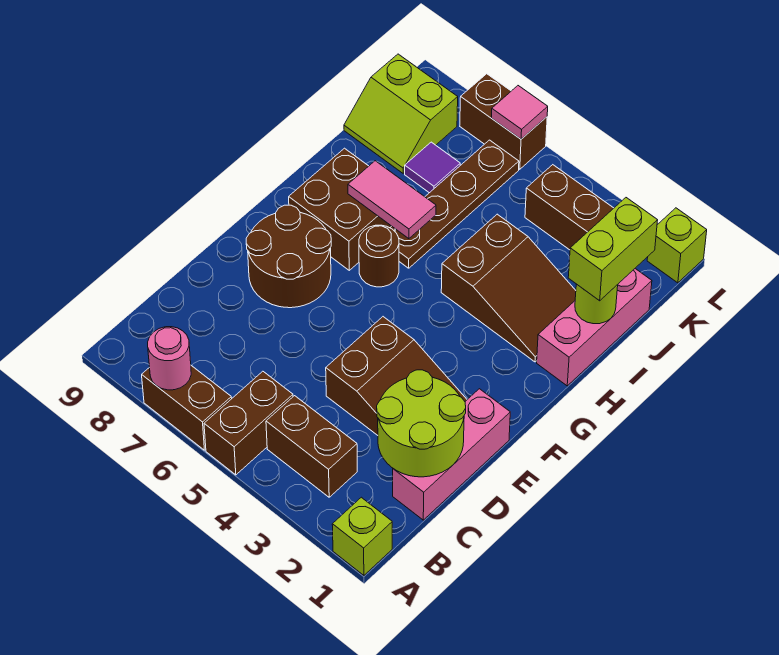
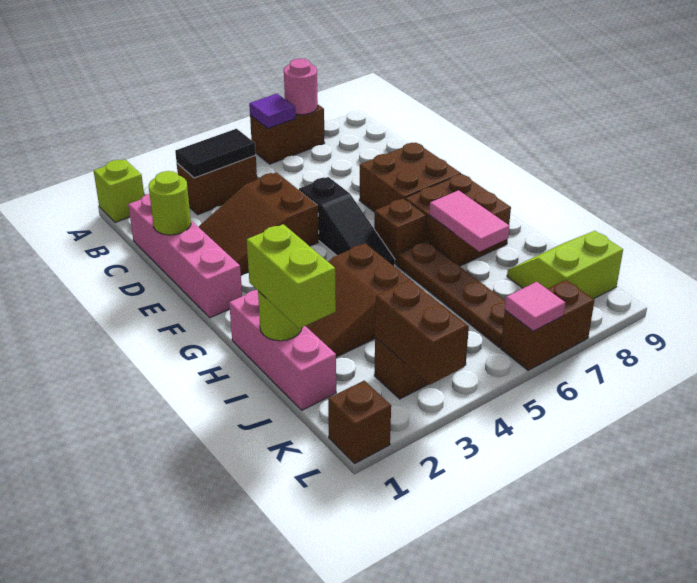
brown 1x2 brick [204,371,293,475] -> brown 1x2 brick moved to [375,280,467,385]
none -> black 1x2 tile [175,129,256,178]
pink 1x3 brick [393,389,510,520] -> pink 1x4 brick [128,194,242,318]
lime 2x2 round brick [377,370,466,477] -> lime 1x1 round brick [149,171,191,235]
none -> black 1x3 slope [299,177,395,266]
brown 2x2 round brick [246,205,331,308] -> brown 2x2 brick [359,142,461,212]
brown 1x1 round brick [359,225,399,287] -> brown 1x1 brick [374,198,427,265]
pink 1x2 tile [348,161,436,239] -> pink 1x2 tile turned to [429,190,509,252]
purple 1x1 tile [405,142,460,193] -> purple 1x1 tile moved to [249,94,296,128]
lime 1x1 brick [647,208,707,283] -> brown 1x1 brick [328,381,391,463]

